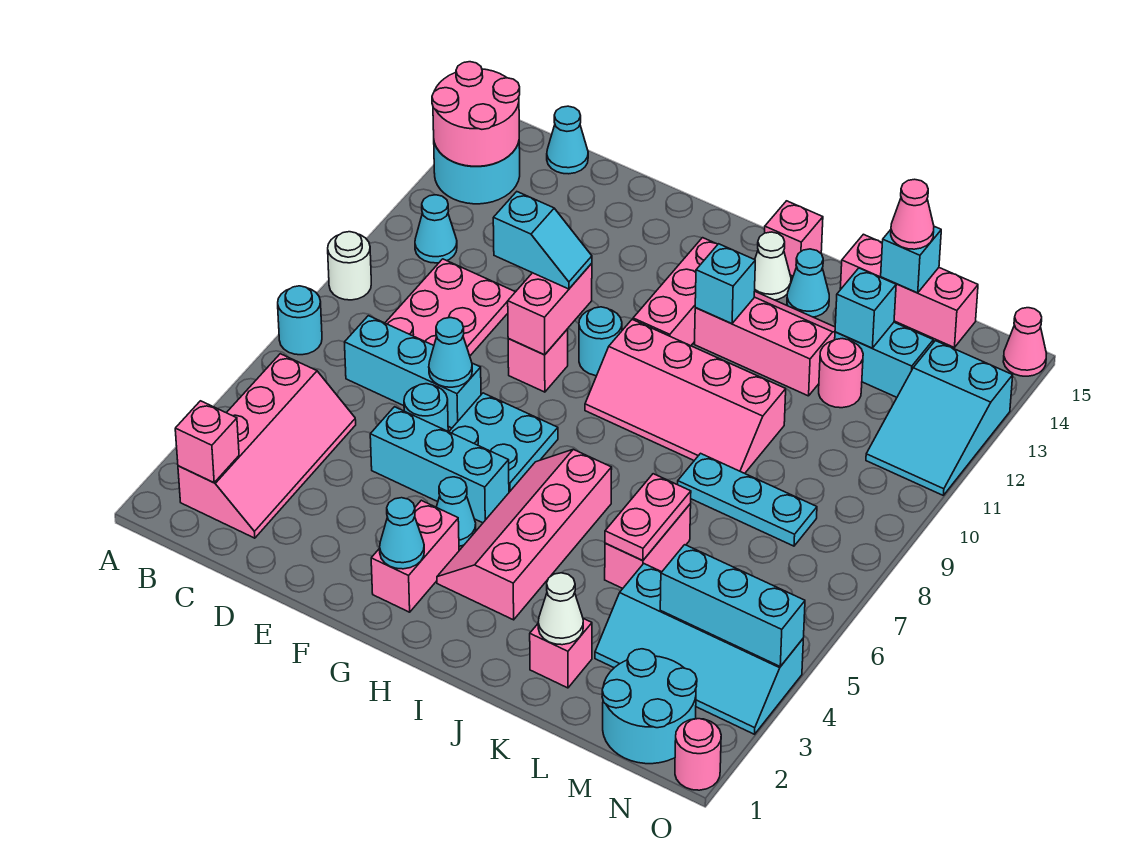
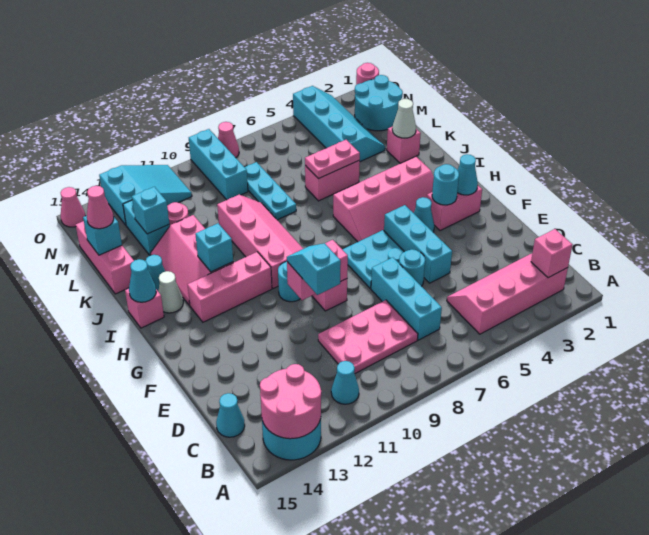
cyan 1x1 round brick [278,286,322,355] -> cyan 1x1 round brick moved to [432,164,459,205]
white 1x1 round brick [328,232,371,300] -> none
cyan 1x1 cone [429,318,472,387] -> cyan 1x1 cone moved to [129,259,156,302]
cyan 1x3 brick [660,545,805,667] -> cyan 1x3 brick moved to [189,129,248,200]
none -> pink 1x1 cone [218,122,239,158]

